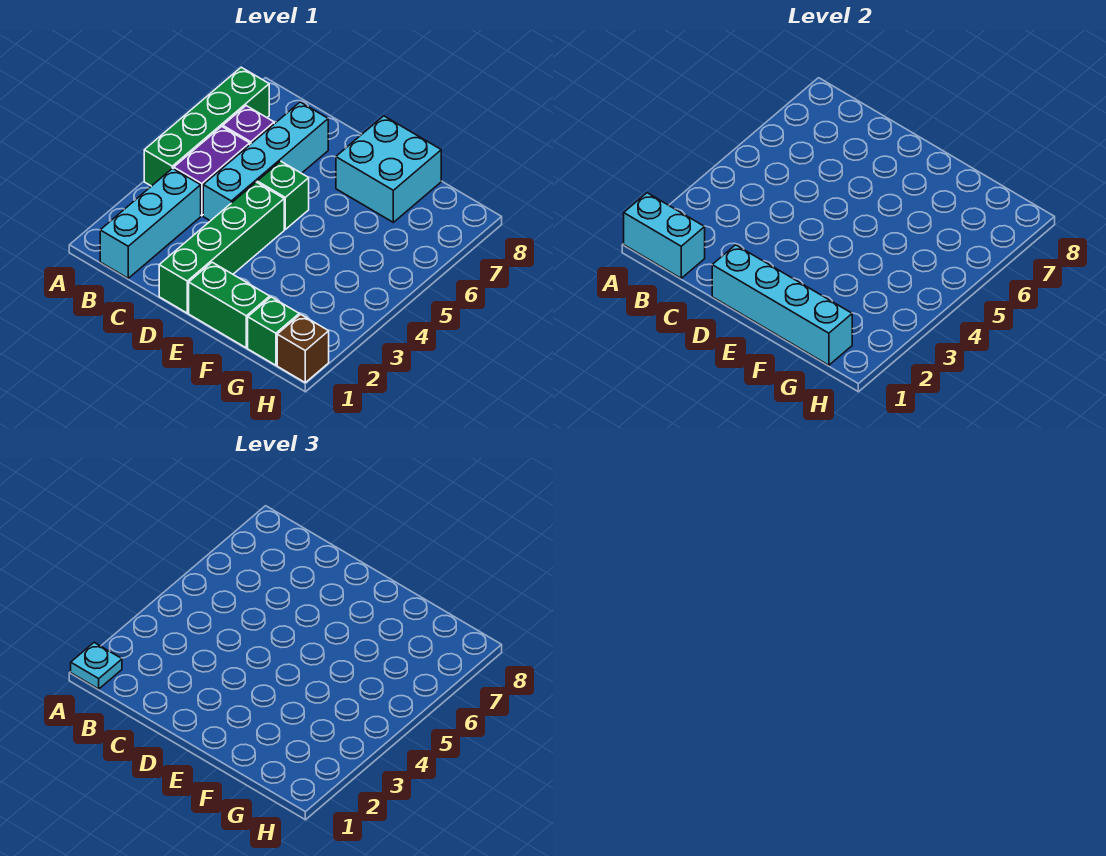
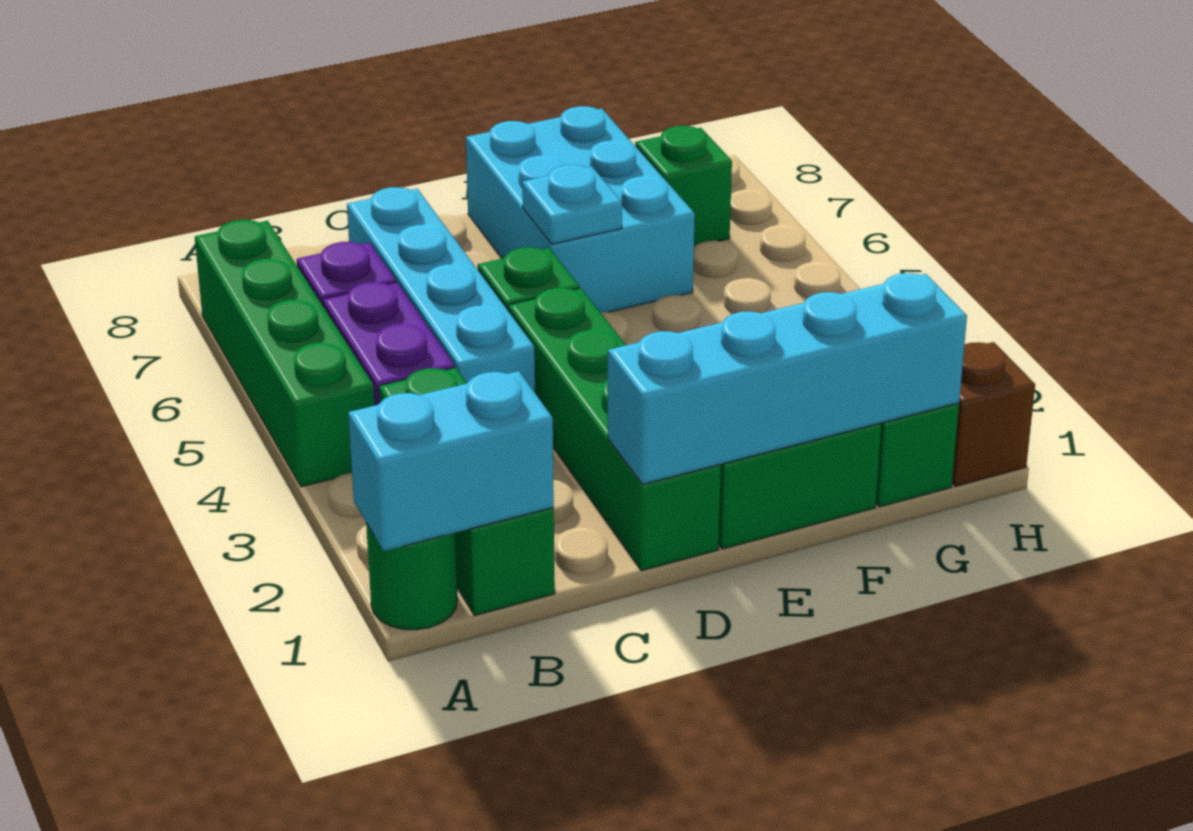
none -> green 1x1 round brick [366,523,458,630]
cyan 1x1 plate [71,643,122,689] -> cyan 1x1 plate moved to [522,165,622,244]
cyan 1x3 brick [100,168,201,278] -> green 1x3 brick [379,368,555,616]
cyan 2x2 brick [336,116,441,222] -> cyan 2x3 brick [466,106,695,312]
none -> green 1x1 brick [635,126,732,246]

